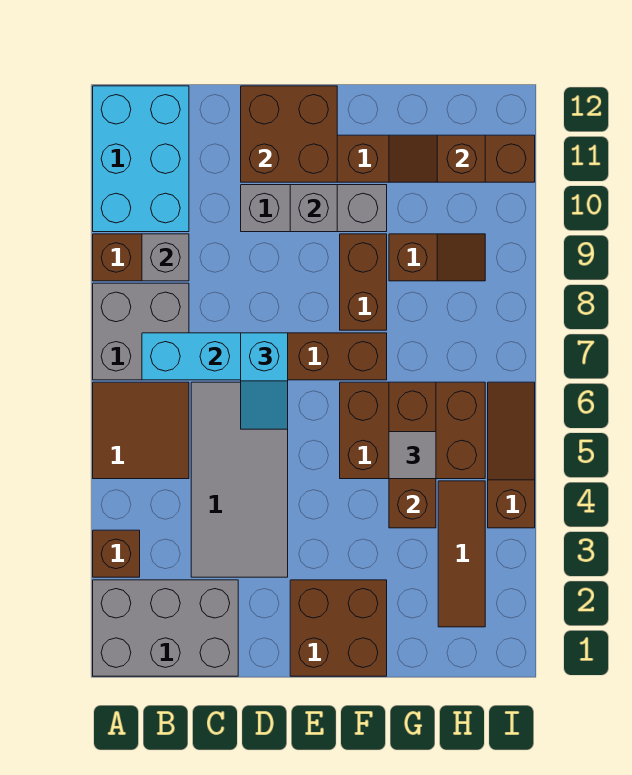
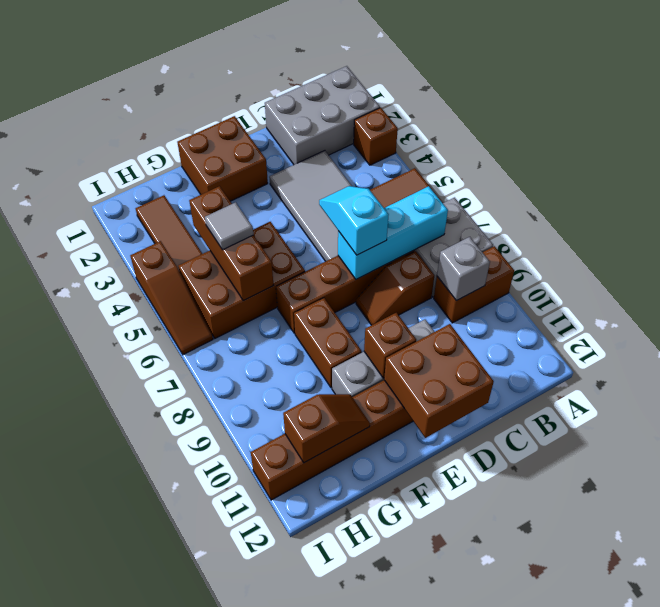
cyan 2x3 brick [93,86,189,232] -> none
grey 1x1 brick [290,185,337,232] -> brown 1x1 brick [364,313,416,378]
brown 1x2 slope [389,234,485,281] -> brown 1x2 slope moved to [356,251,434,325]

